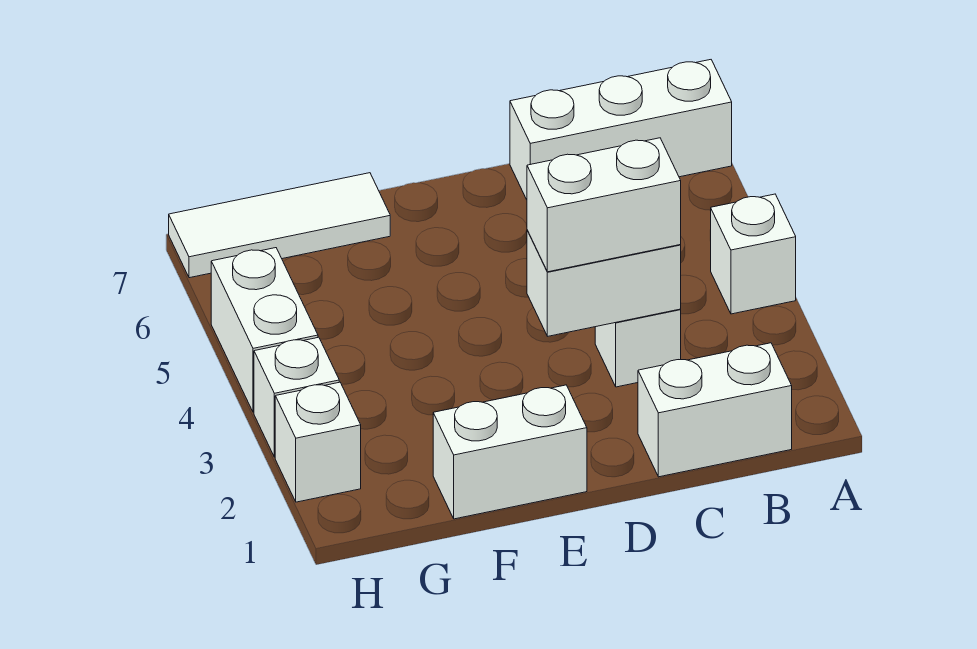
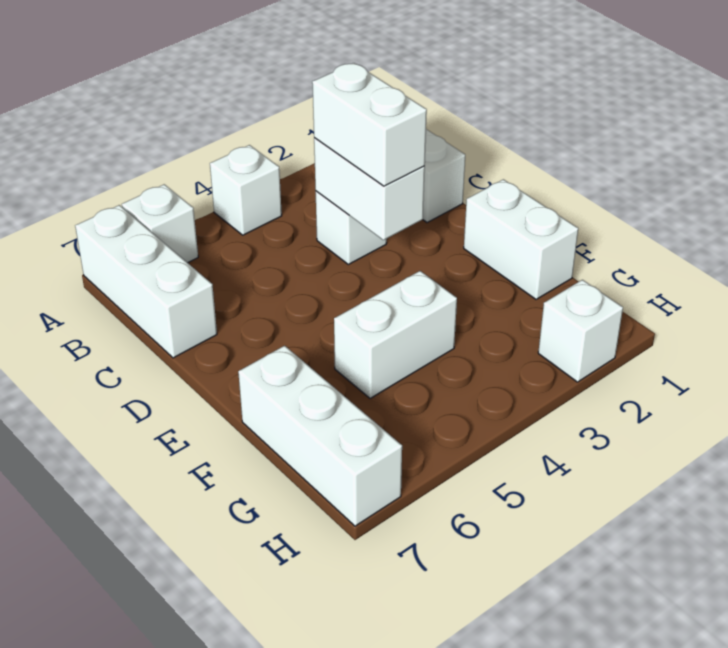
white 1x3 tile [169,173,390,278] -> white 1x3 brick [238,346,402,526]
white 1x1 brick [254,337,339,457] -> white 1x1 brick moved to [122,184,198,263]
white 1x2 brick [211,248,318,412] -> white 1x2 brick moved to [334,271,457,398]

